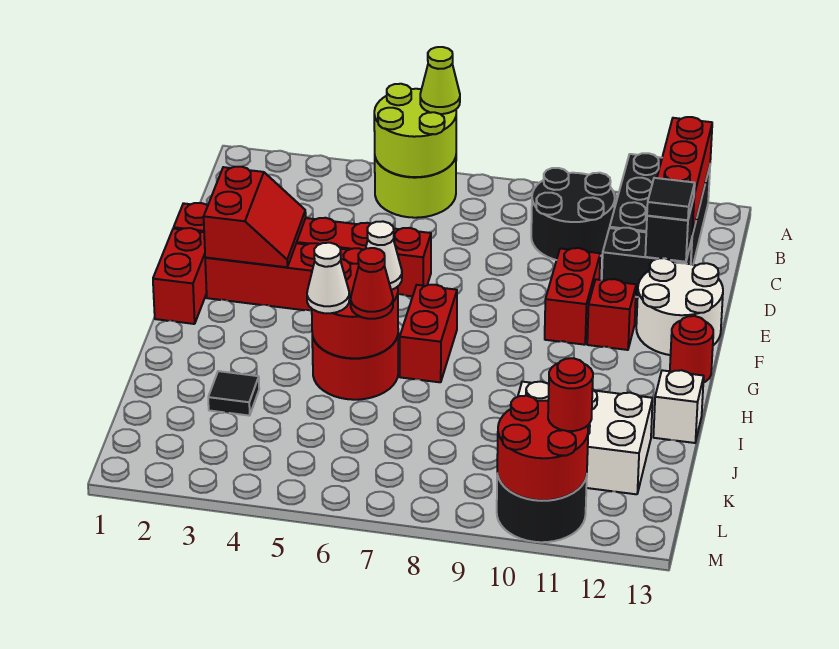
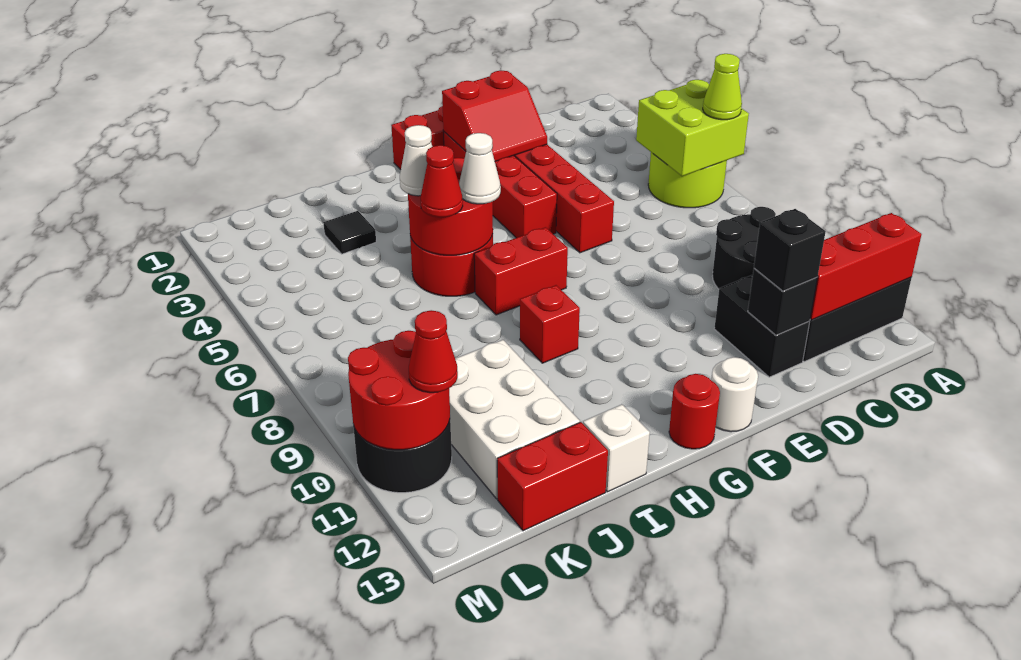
lime 2x2 round brick [374,84,456,177] -> lime 2x2 brick [636,80,749,176]
black 1x1 tile [647,178,695,220] -> black 1x1 brick [754,209,826,291]
red 1x2 brick [545,248,600,345] -> red 1x2 brick moved to [497,422,608,531]
white 2x2 round brick [636,258,723,355] -> white 1x1 round brick [711,357,758,432]
red 1x1 brick [587,279,636,350] -> red 1x1 brick moved to [520,285,580,363]
red 1x1 round brick [548,358,593,431] -> red 1x1 cone [409,310,458,393]

